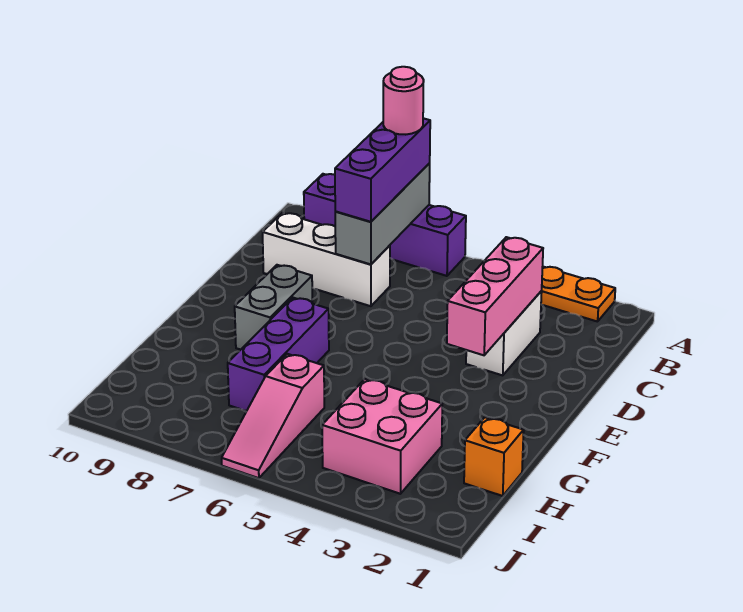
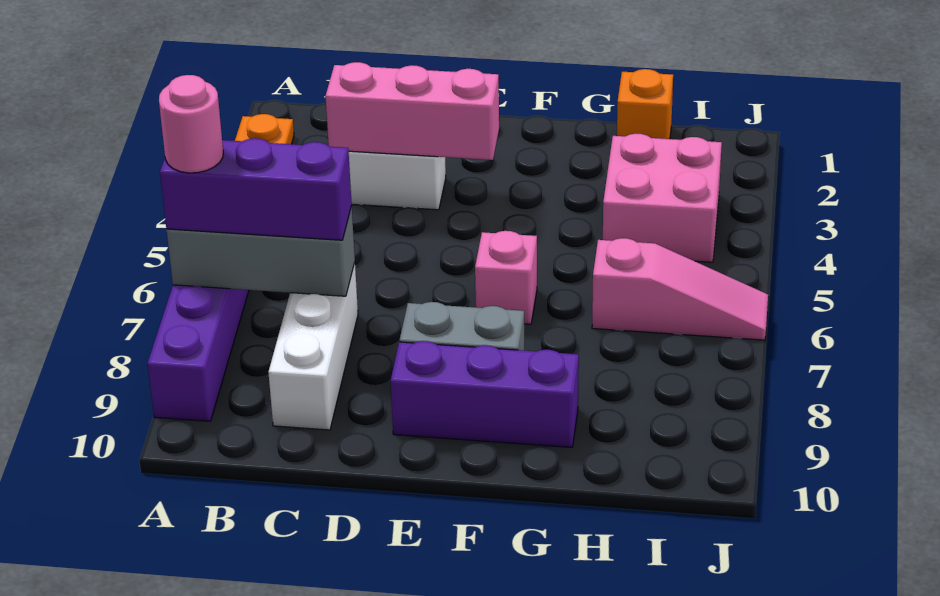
none -> pink 1x1 brick [475,231,537,324]
purple 1x3 brick [228,298,329,411] -> purple 1x3 brick moved to [391,341,579,447]

